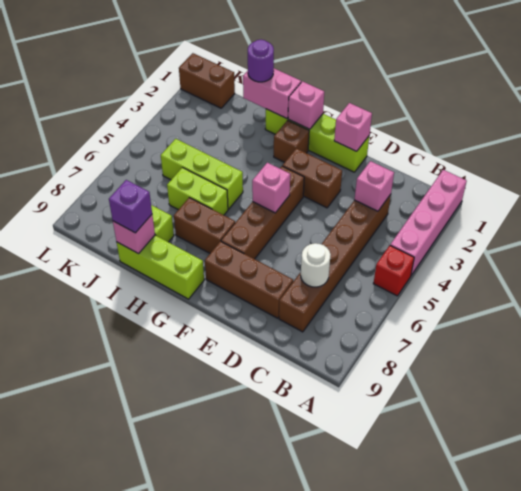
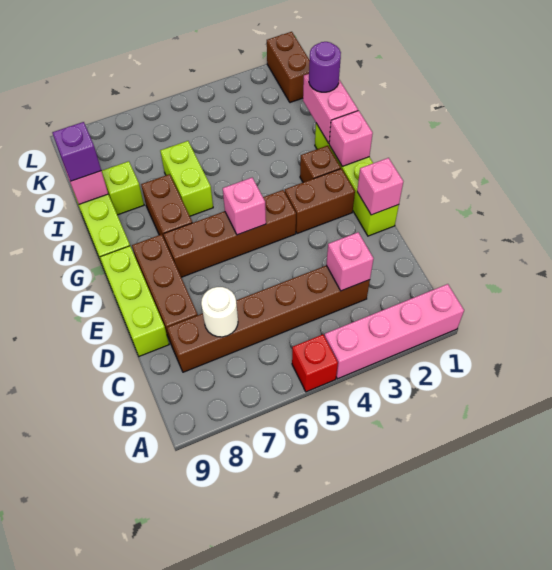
brown 1x2 brick [283,148,342,208] -> brown 1x2 brick turned to [285,169,355,234]
lime 1x3 brick [161,139,243,209] -> lime 1x3 brick moved to [100,246,169,356]

